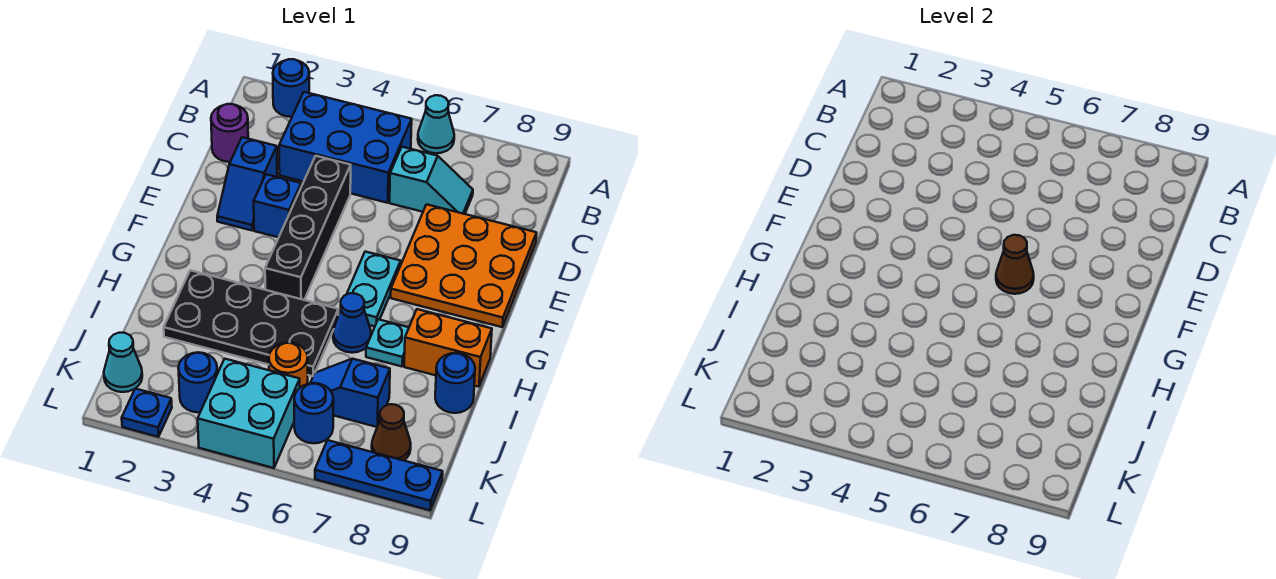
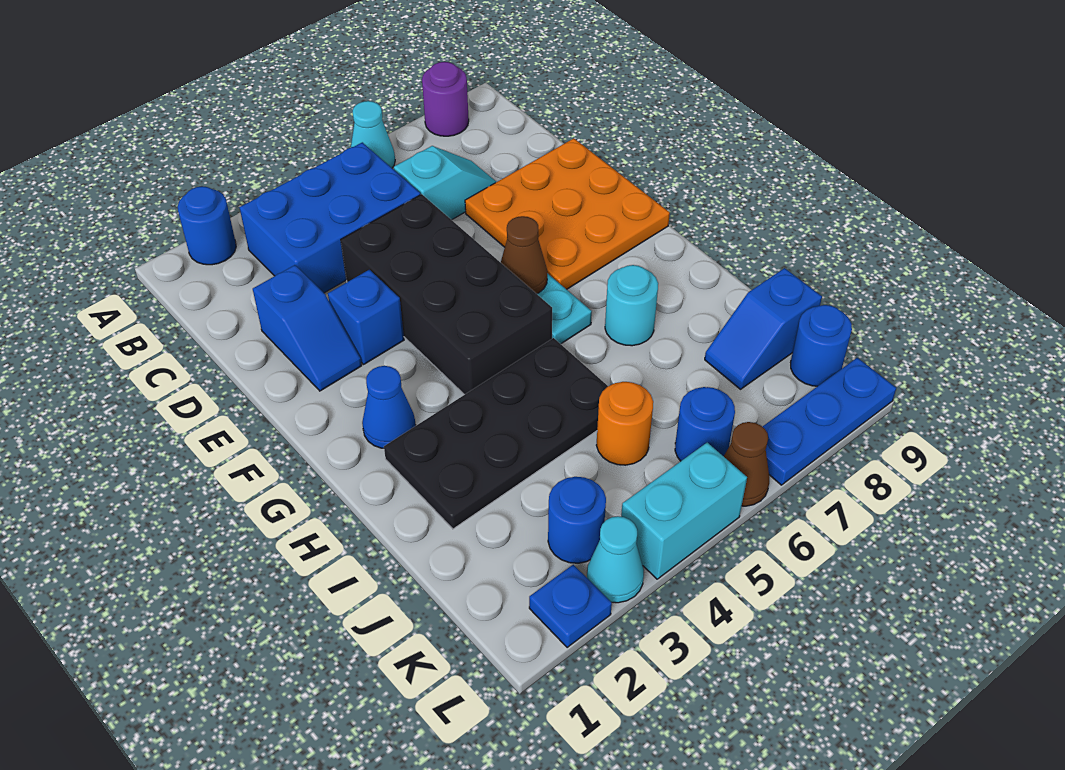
purple 1x1 round brick [211,104,248,162] -> purple 1x1 round brick moved to [422,62,469,136]
black 1x4 brick [265,156,351,300] -> black 2x4 brick [341,194,552,395]
blue 1x1 cone [333,293,371,353] -> blue 1x1 cone moved to [362,366,416,448]
cyan 1x1 plate [366,319,409,366] -> cyan 1x1 round brick [605,265,658,346]
orange 1x2 brick [404,309,492,387] -> none
blue 1x1 round brick [435,353,475,413] -> blue 1x1 round brick moved to [791,305,852,386]
blue 1x2 slope [311,359,390,427] -> blue 1x2 slope moved to [705,268,822,389]
cyan 1x1 cone [104,333,142,392] -> cyan 1x1 cone moved to [587,516,644,603]
cyan 2x2 brick [198,359,300,468] -> cyan 1x2 brick [621,443,747,579]
brown 1x1 cone [372,404,411,460] -> brown 1x1 cone moved to [724,422,769,506]

